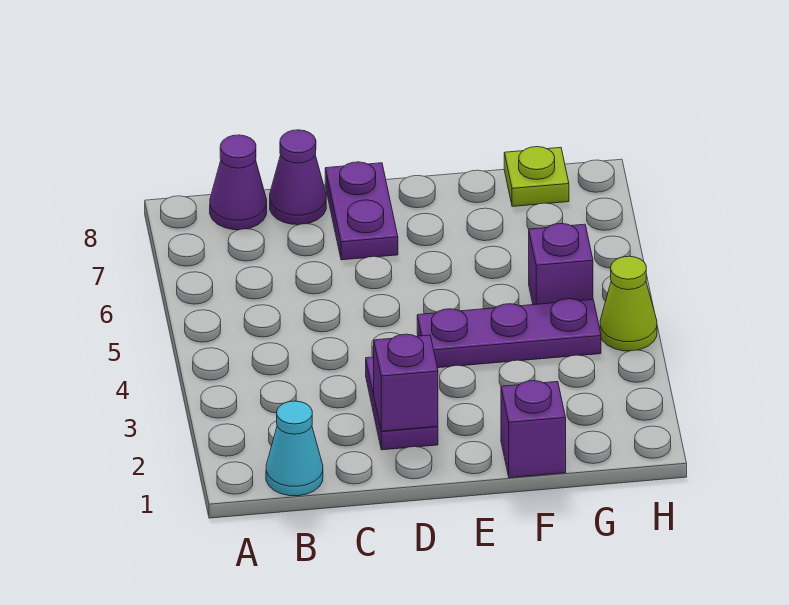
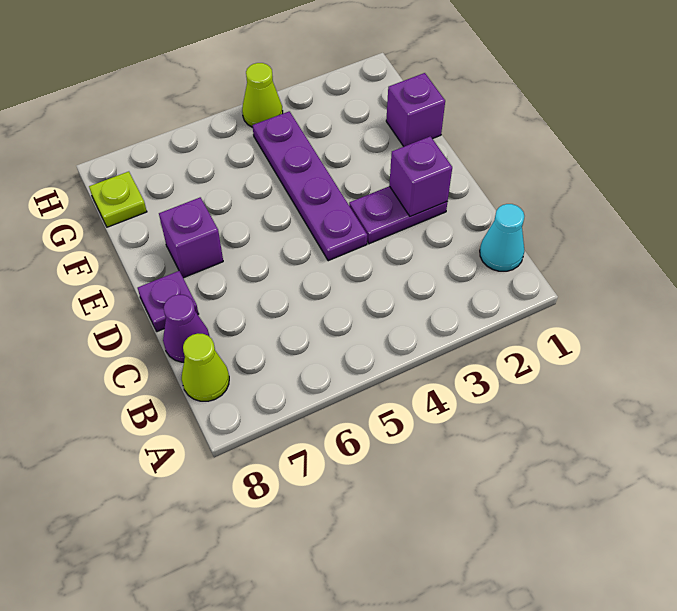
purple 1x1 cone [210,135,267,230] -> lime 1x1 cone [182,334,229,401]
purple 1x2 plate [325,162,398,260] -> purple 1x1 plate [138,271,199,332]
purple 1x3 plate [417,299,601,368] -> purple 1x4 plate [253,111,367,261]
purple 1x1 brick [529,224,593,305] -> purple 1x1 brick moved to [159,197,223,278]

